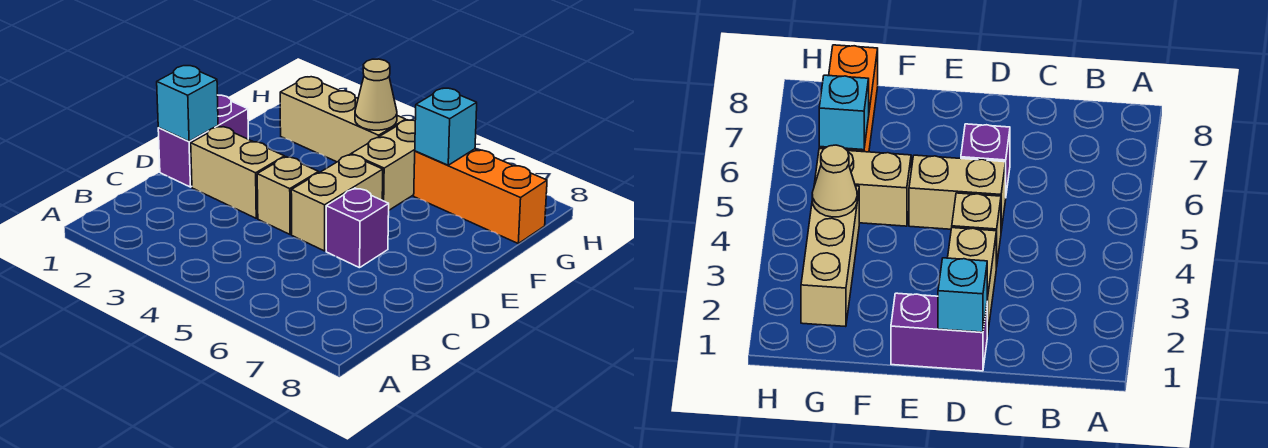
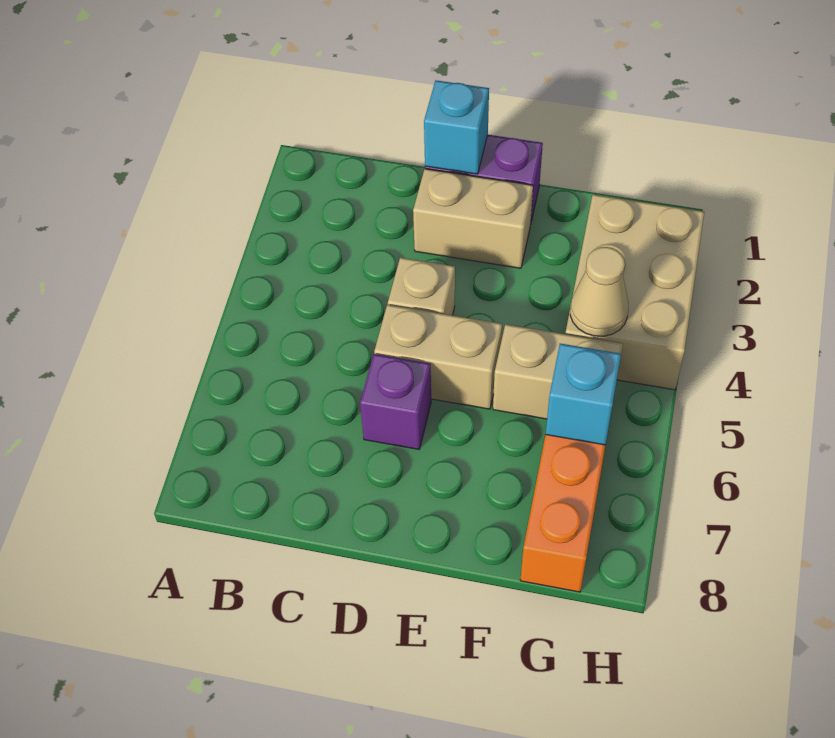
tan 1x2 brick [191,126,285,218] -> tan 1x2 brick turned to [413,169,533,268]
tan 1x3 brick [280,77,406,162] -> tan 2x3 brick [565,195,704,390]

